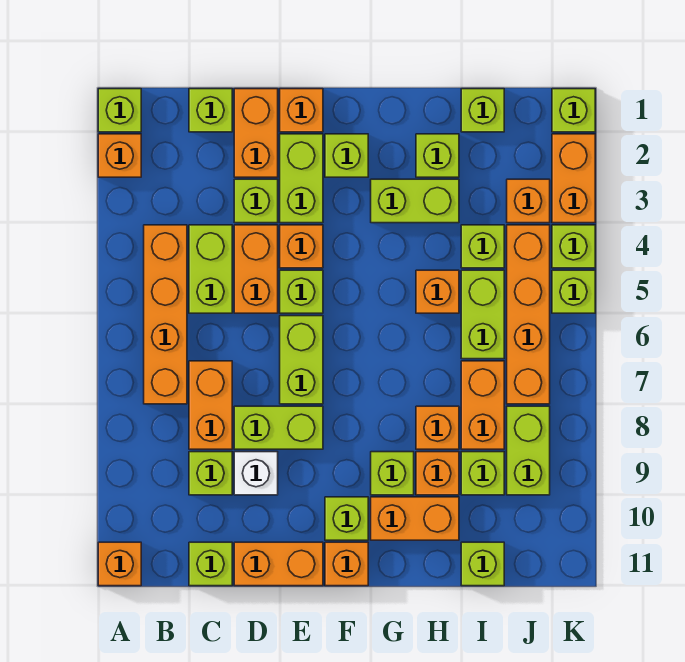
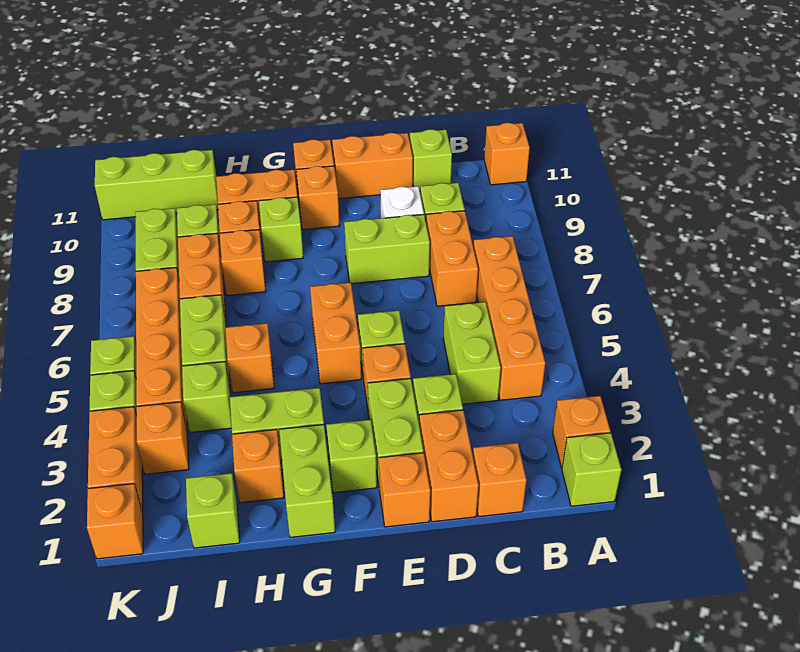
lime 1x1 brick [189,89,232,132] -> orange 1x1 brick [473,443,526,517]
orange 1x2 brick [234,225,278,313] -> orange 1x2 brick moved to [310,283,361,384]
lime 1x2 brick [280,316,323,404] -> lime 1x2 brick moved to [279,425,335,537]
lime 1x1 brick [325,497,368,540] -> orange 1x1 brick [296,166,340,230]
lime 1x1 brick [416,134,459,177] -> orange 1x1 brick [232,429,284,503]
lime 1x1 brick [461,542,504,586] -> lime 1x3 brick [95,150,218,220]
lime 1x1 brick [552,89,595,132] -> orange 1x1 brick [87,484,143,559]

